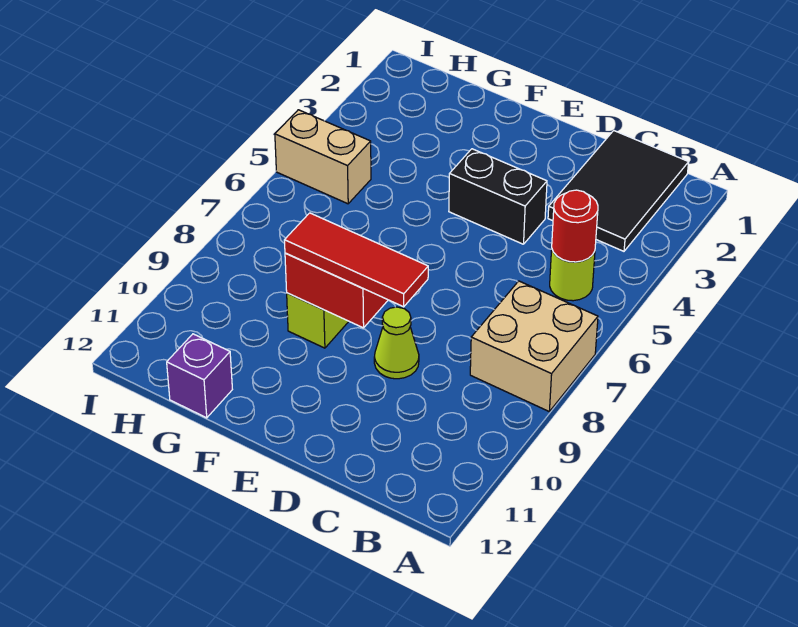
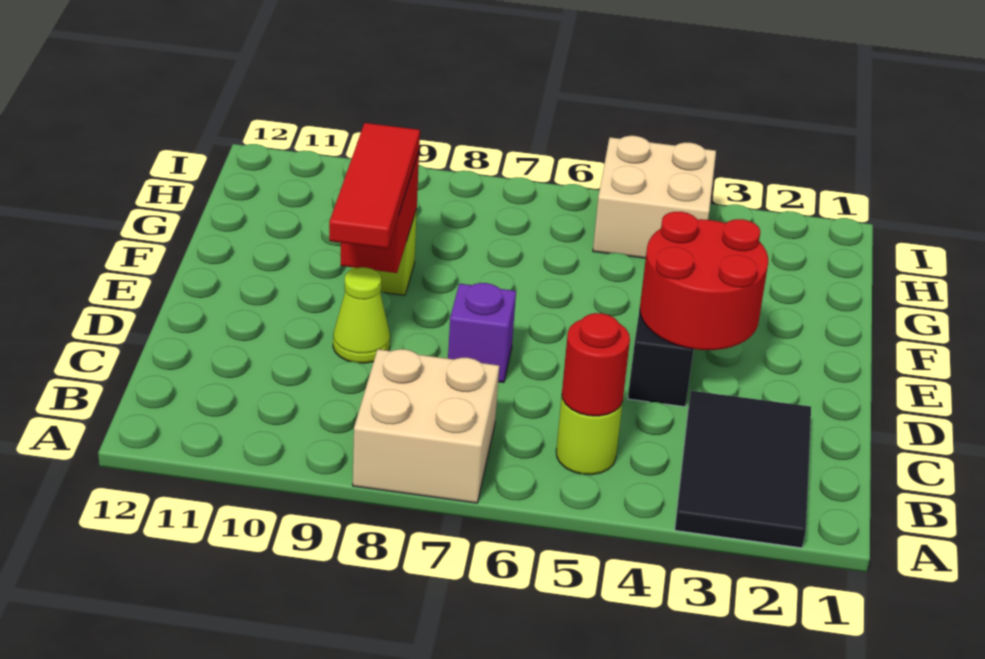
black 2x3 tile [548,131,689,251] -> black 2x3 tile turned to [675,391,811,548]
none -> red 2x2 round brick [640,212,768,350]
purple 1x1 brick [167,334,232,418] -> purple 1x1 brick moved to [448,283,516,383]
tan 1x2 brick [275,110,371,204] -> tan 2x2 brick [593,136,716,258]

